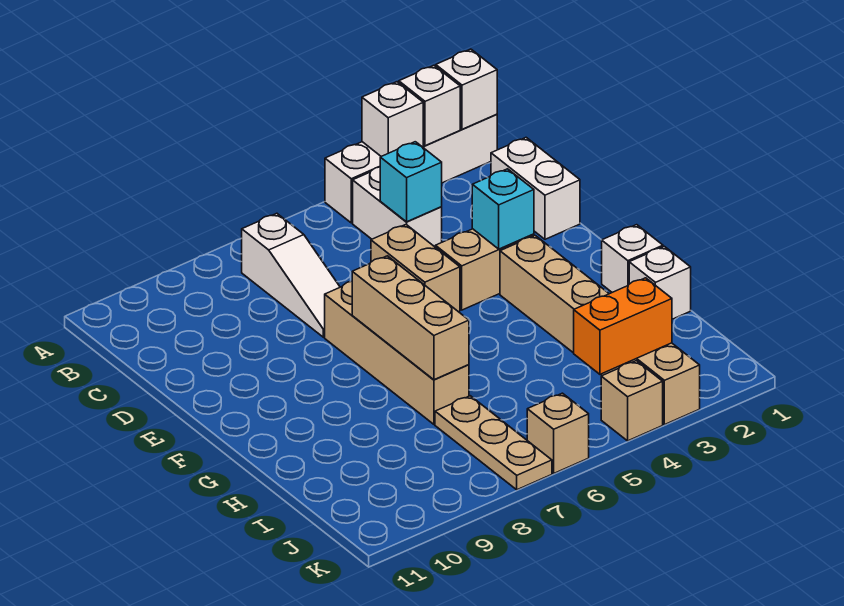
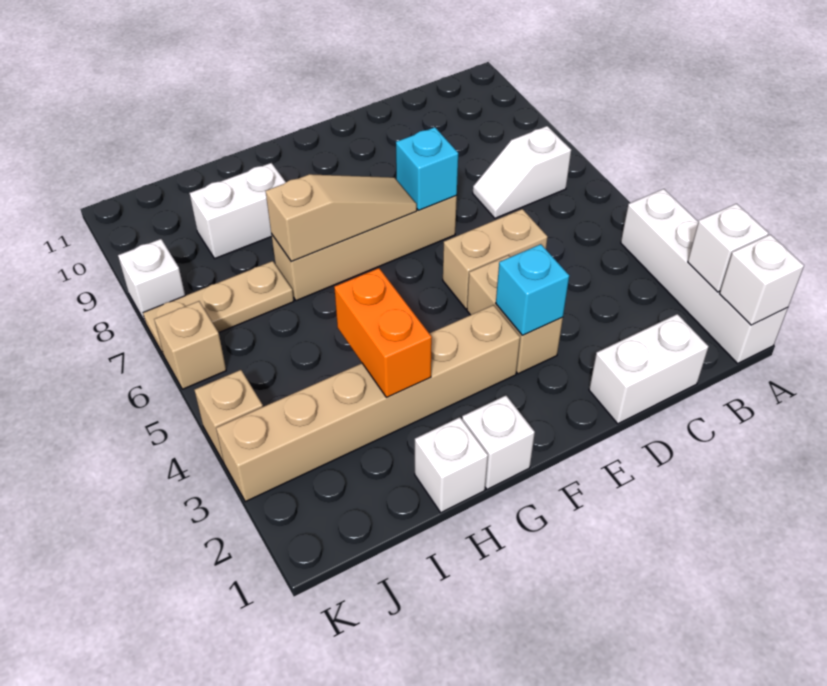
white 1x1 brick [362,82,423,156] -> white 1x1 brick moved to [118,239,185,323]
white 1x2 brick [353,167,442,247] -> white 1x2 brick moved to [190,163,286,258]
white 1x3 slope [241,213,340,337] -> white 1x2 slope [473,126,571,218]
cyan 1x1 brick [380,142,442,222] -> cyan 1x1 brick moved to [396,127,458,210]
tan 1x3 brick [352,256,469,380] -> tan 1x3 slope [266,174,417,262]
orange 1x2 brick [574,278,672,374] -> orange 1x2 brick moved to [334,268,432,397]

